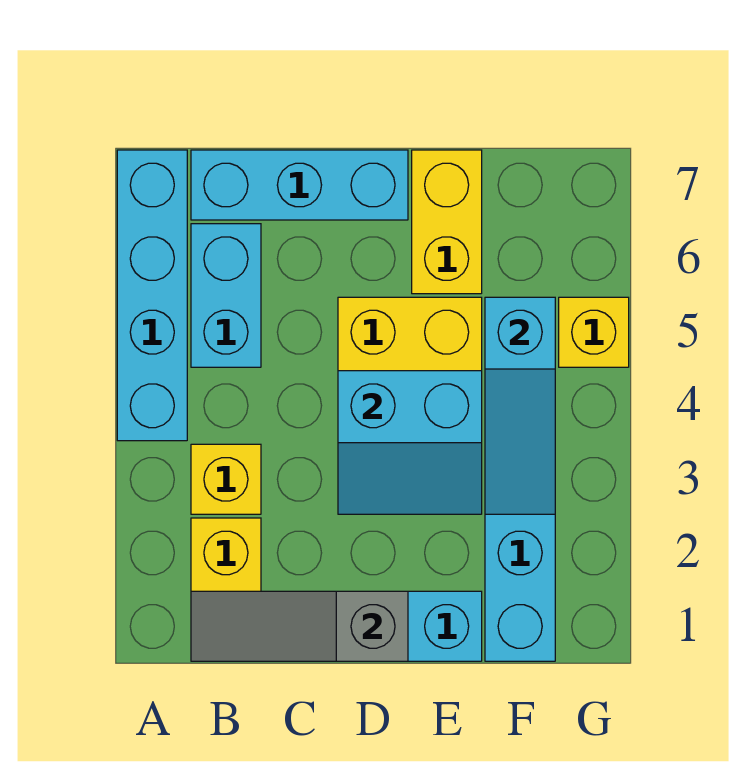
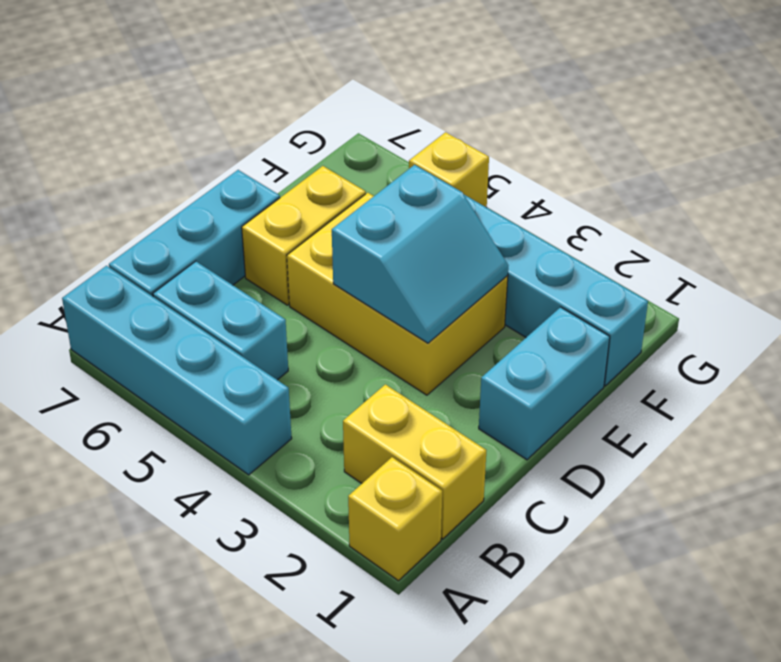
grey 1x3 slope [191,591,408,661] -> none
yellow 1x1 brick [191,444,261,514] -> yellow 1x1 brick moved to [348,457,442,581]
yellow 1x2 brick [412,150,482,294] -> yellow 1x2 brick turned to [242,166,366,305]
cyan 1x3 slope [485,297,555,514] -> none

